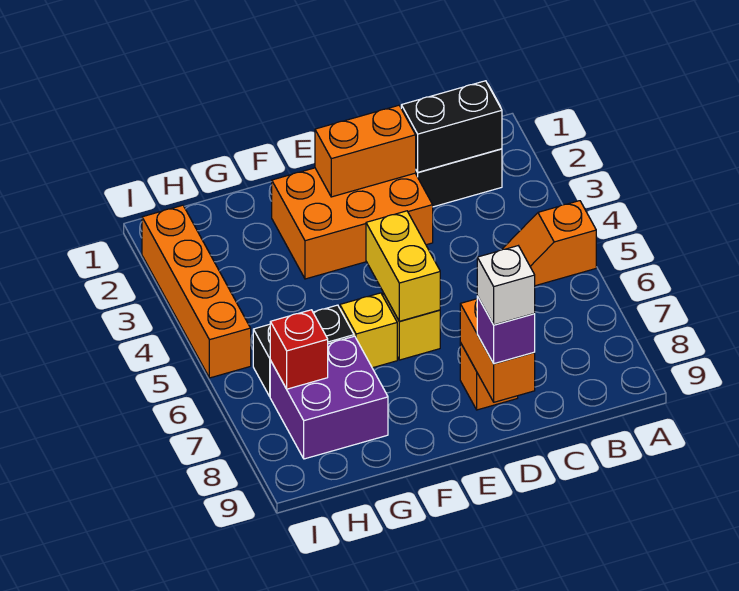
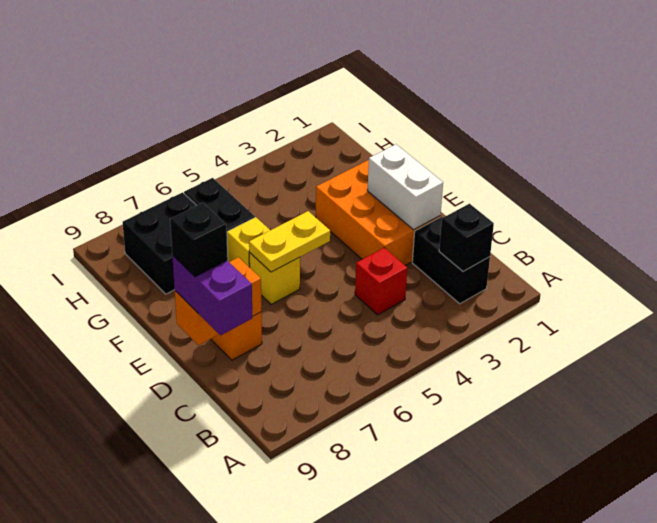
orange 1x2 slope [502,201,596,286] -> none
black 1x2 brick [401,81,502,172] -> black 1x1 brick [439,204,494,271]
orange 1x2 brick [315,105,416,197] -> white 1x2 brick [367,144,443,230]
purple 1x1 brick [477,296,535,364] -> purple 1x2 brick [172,256,253,335]
white 1x1 brick [477,246,535,325] -> black 1x1 brick [170,203,227,277]
yellow 1x2 brick [366,211,440,321] -> yellow 1x2 plate [249,211,330,272]
purple 2x2 brick [270,336,388,459] -> black 2x2 brick [123,192,197,294]
red 1x1 brick [270,310,328,389] -> red 1x1 brick moved to [355,248,407,315]
orange 1x4 brick [142,205,251,378] -> none

